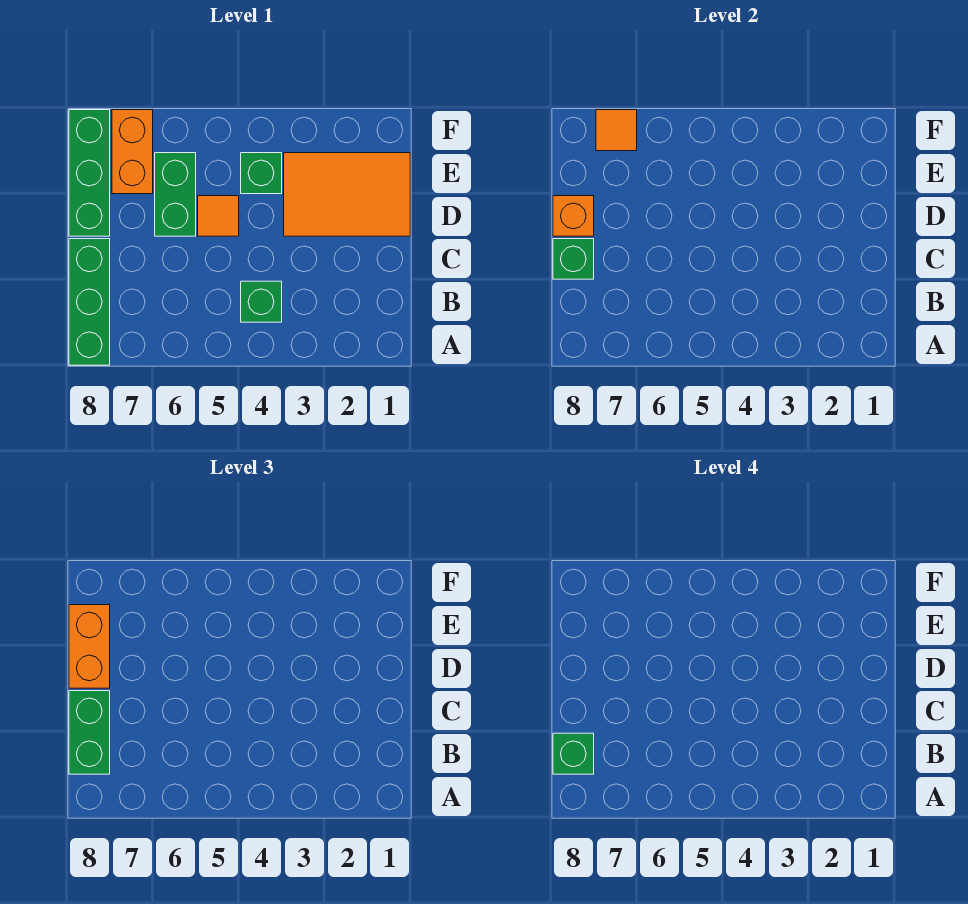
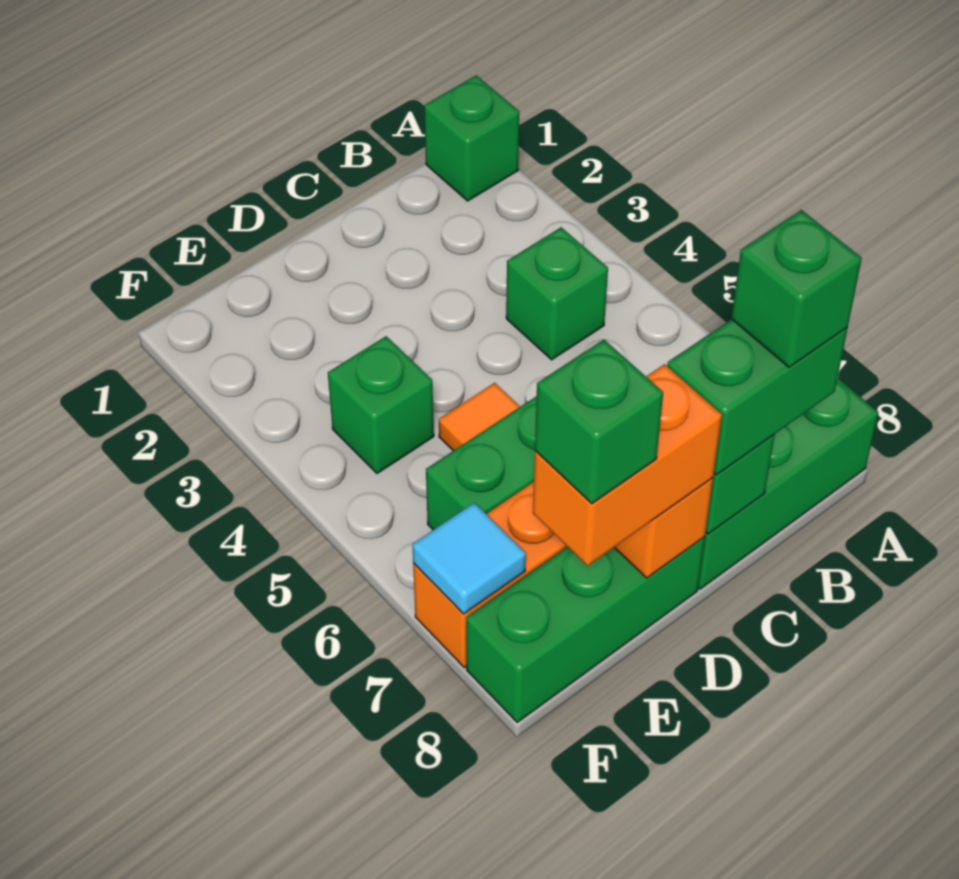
none -> green 1x1 brick [424,75,519,201]
orange 2x3 tile [284,153,410,236] -> none
none -> green 1x1 brick [535,339,663,504]
orange 1x1 tile [596,110,637,151] -> cyan 1x1 tile [412,503,526,614]

